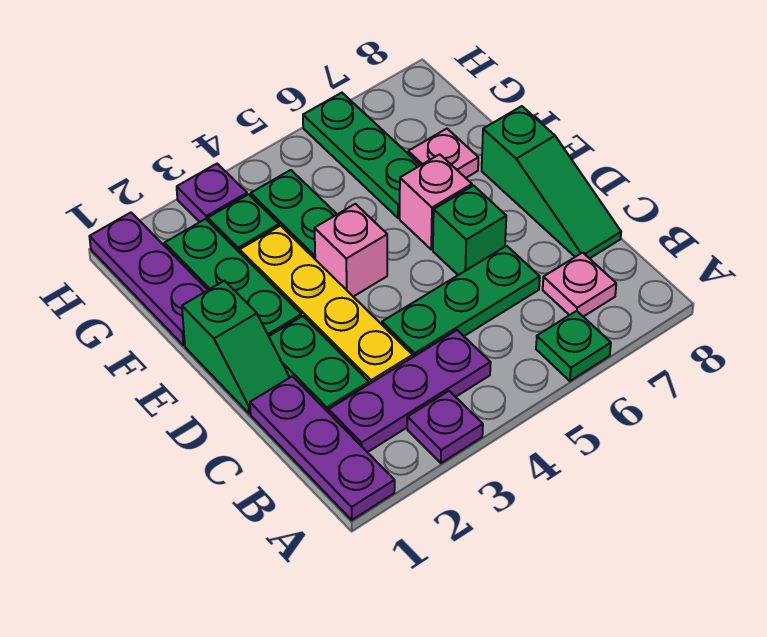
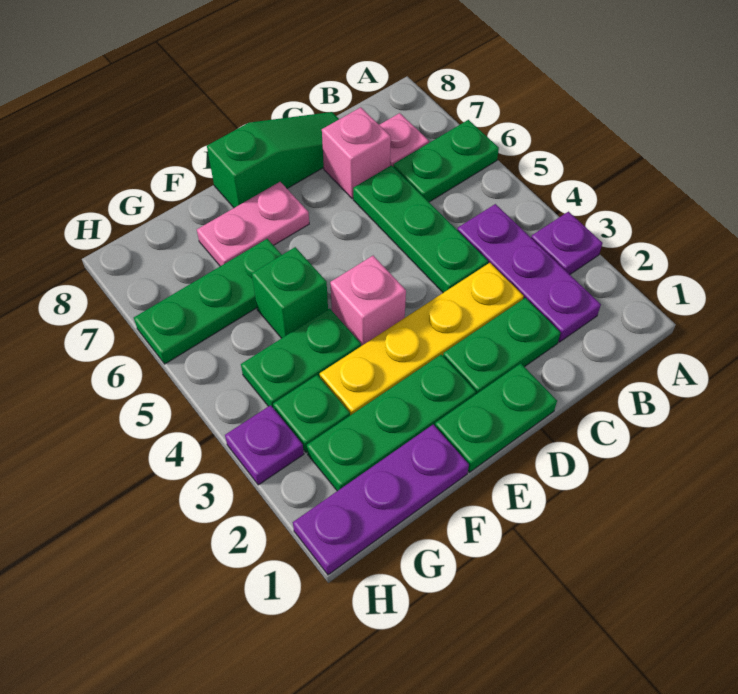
purple 1x3 plate [250,376,395,520] -> none
green 1x1 plate [536,311,611,381] -> green 1x2 plate [393,120,499,202]
green 1x2 slope [182,281,290,413] -> green 1x2 plate [435,363,557,472]
green 1x1 brick [433,186,506,275] -> green 1x1 brick moved to [252,247,328,338]
pink 1x1 brick [400,154,472,249] -> pink 1x1 brick moved to [322,107,391,199]
pink 1x1 plate [408,129,478,178] -> pink 1x2 plate [197,182,309,266]

